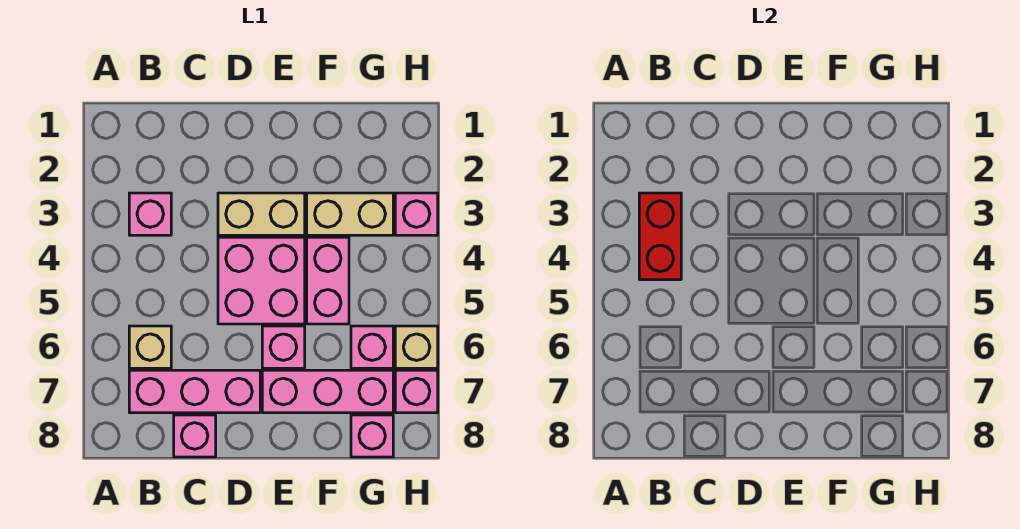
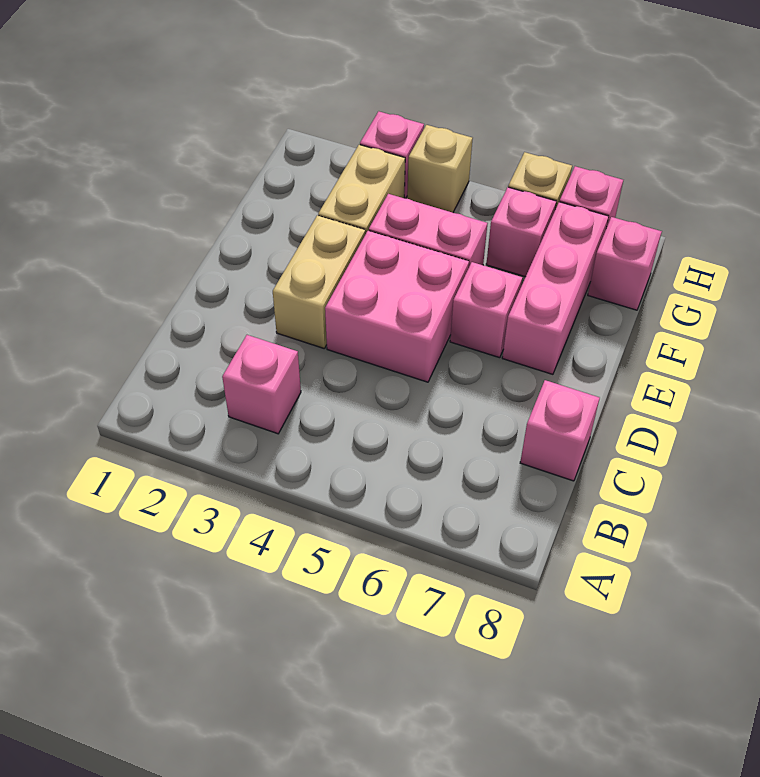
red 1x2 brick [639,193,681,280] -> none
tan 1x1 brick [129,326,171,368] -> tan 1x1 brick moved to [407,125,473,212]
pink 1x3 brick [129,370,260,413] -> none

